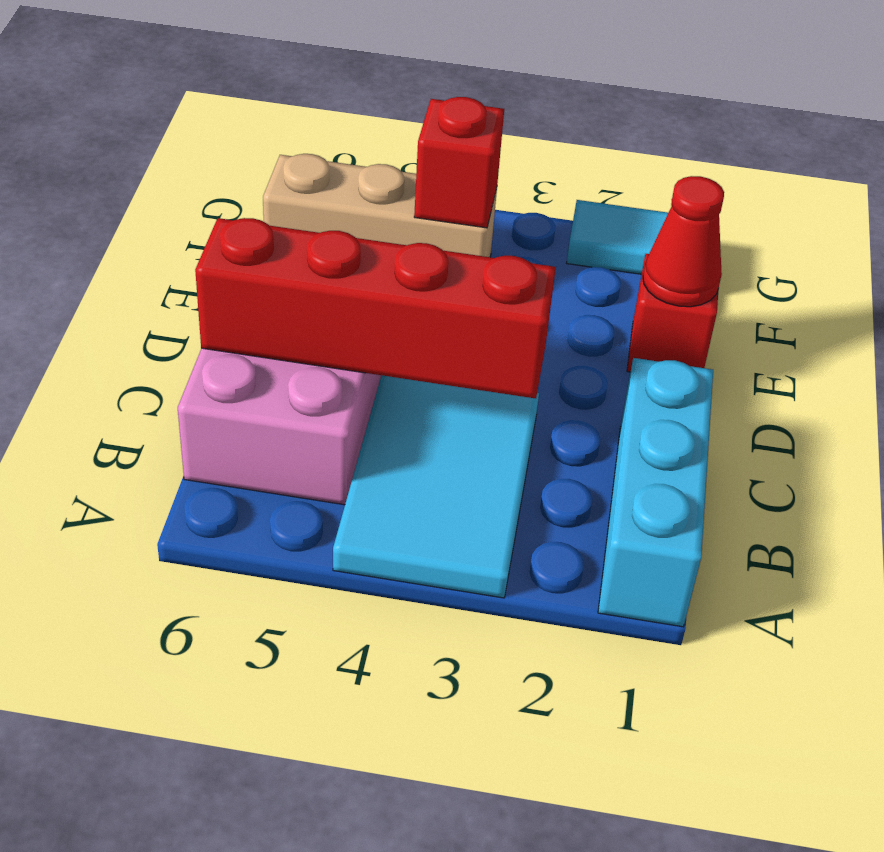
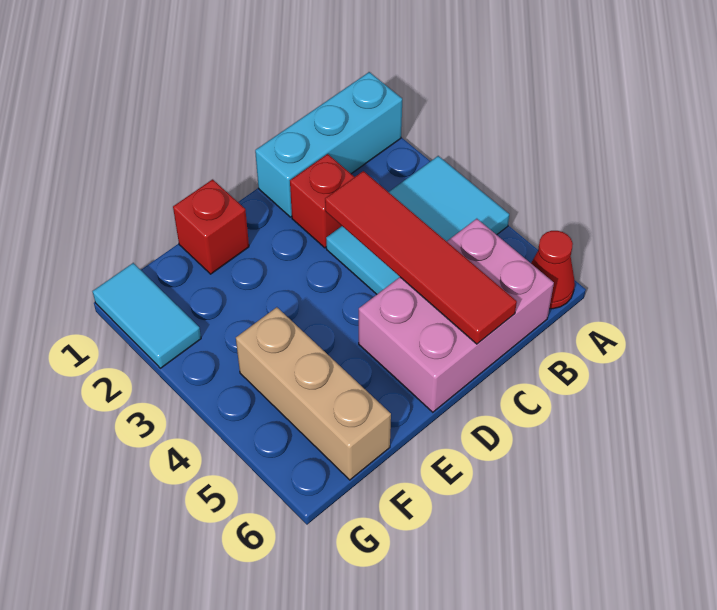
red 1x4 brick [195,218,556,398] -> red 1x4 tile [325,171,517,344]
red 1x1 cone [643,176,724,307] -> red 1x1 cone moved to [531,231,575,309]
red 1x1 brick [414,97,504,228] -> red 1x1 brick moved to [290,154,354,248]

